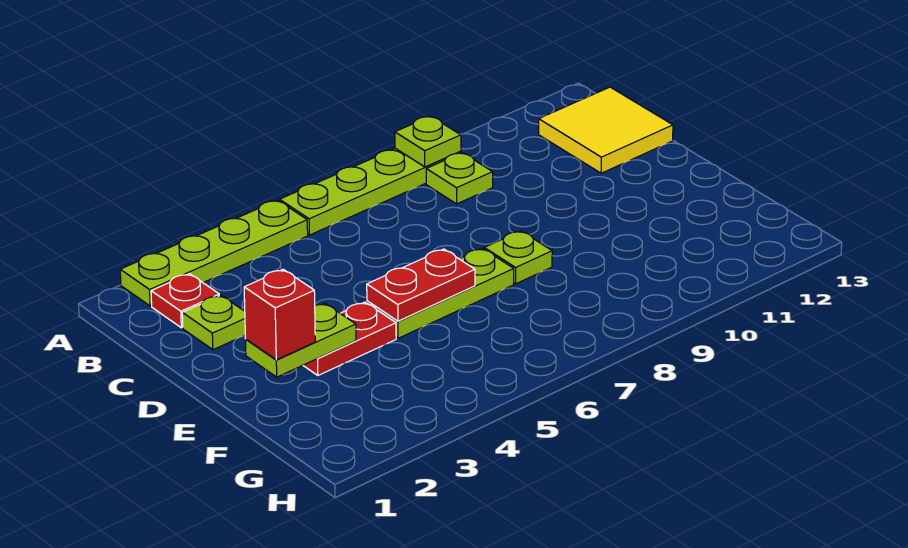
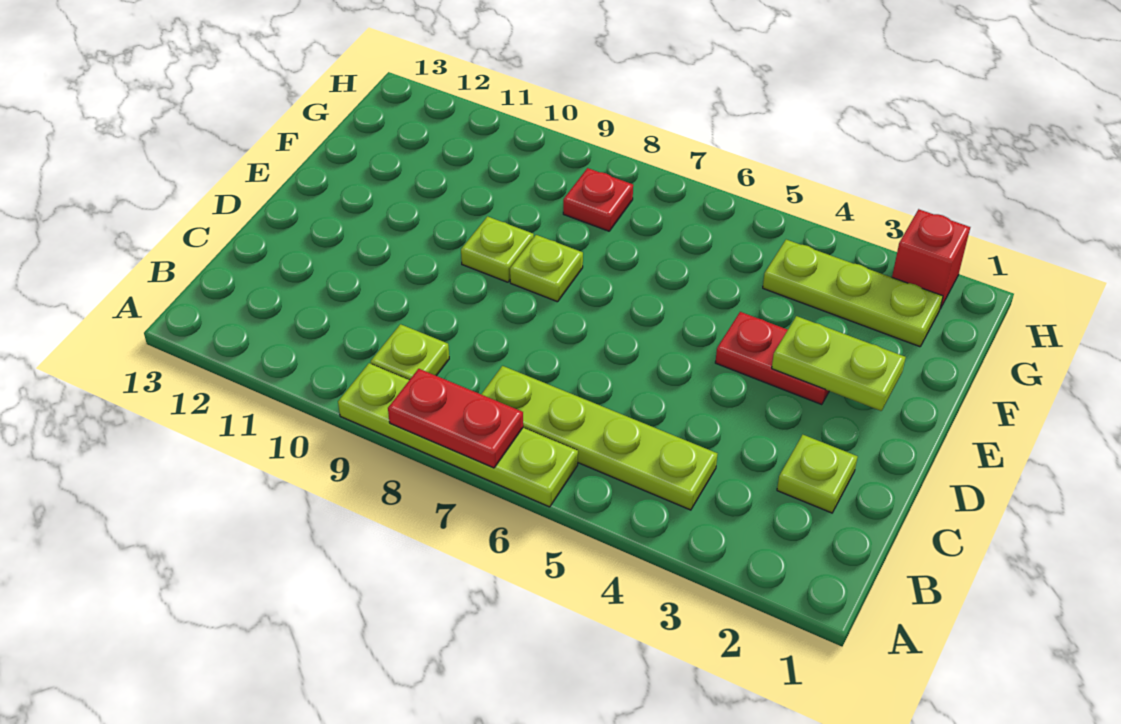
lime 1x4 plate [120,200,308,306] -> lime 1x4 plate moved to [481,366,718,510]
lime 1x1 plate [395,116,461,167] -> lime 1x1 plate moved to [461,216,534,282]
red 1x1 plate [151,274,219,328] -> red 1x1 plate moved to [563,168,633,231]
yellow 2x2 tile [539,87,673,173] -> none
red 1x1 brick [244,269,315,360] -> red 1x1 brick moved to [892,209,970,309]
lime 1x3 plate [367,248,514,338] -> lime 1x3 plate moved to [763,240,943,347]
red 1x2 plate [367,249,475,321] -> red 1x2 plate moved to [388,369,523,468]

